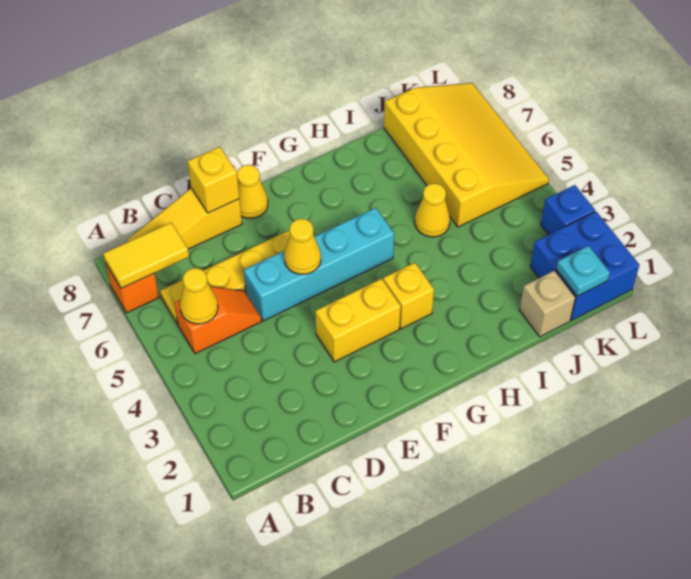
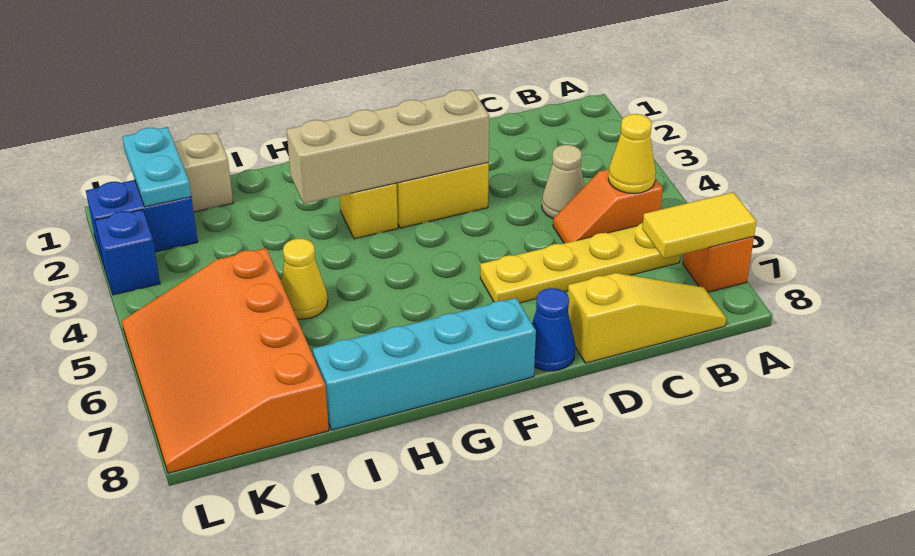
none -> tan 1x1 cone [542,145,585,219]
cyan 1x4 brick [244,208,394,321] -> cyan 1x4 brick moved to [313,298,536,430]
yellow 1x1 brick [188,147,239,213] -> none
none -> tan 1x4 brick [287,90,489,204]
yellow 1x1 cone [284,219,321,274] -> none
yellow 1x1 cone [237,165,268,218] -> blue 1x1 cone [532,288,575,371]
yellow 3x4 slope [384,83,549,227] -> orange 3x4 slope [122,248,329,473]
blue 2x2 brick [530,212,639,320] -> blue 1x2 brick [86,180,198,261]
cyan 1x1 plate [556,246,610,296] -> cyan 1x2 plate [123,127,191,207]

